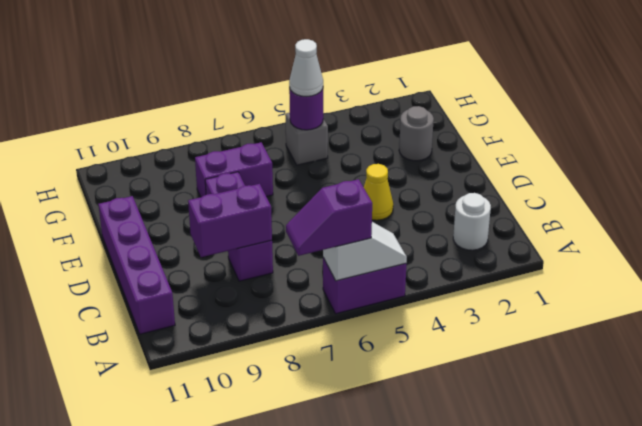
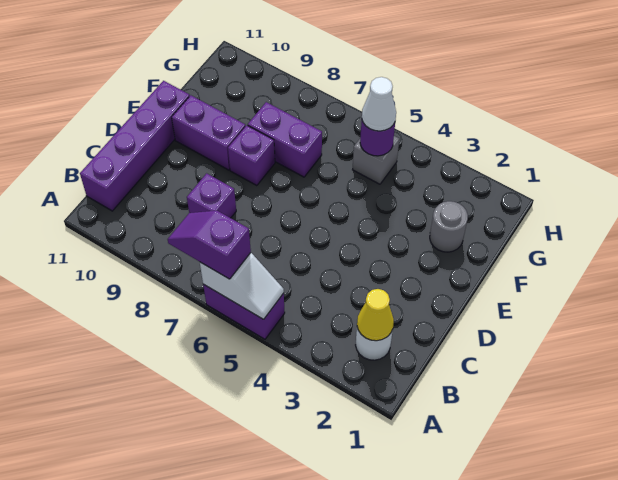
purple 1x2 brick [188,184,272,257] -> purple 1x2 brick moved to [172,95,246,170]
yellow 1x1 cone [364,164,393,220] -> yellow 1x1 cone moved to [357,289,394,341]

